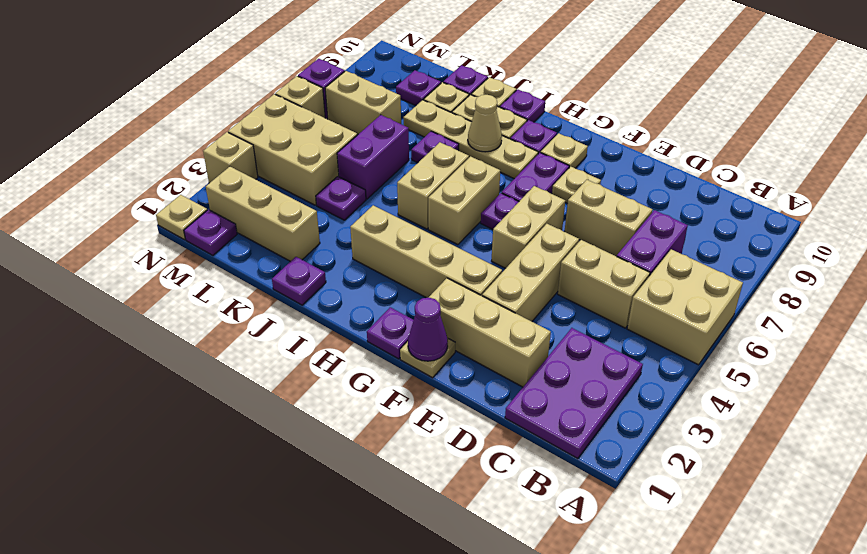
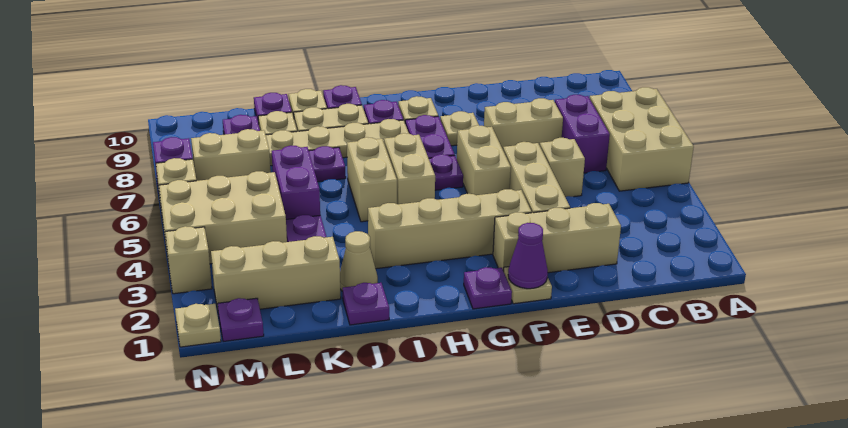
tan 2x2 brick [627,249,743,365] -> tan 2x3 brick [589,87,694,191]
purple 2x3 plate [505,328,643,459] -> none
tan 1x2 brick [558,240,650,328] -> tan 1x1 brick [540,138,585,197]
tan 1x1 cone [468,95,502,152] -> tan 1x1 cone moved to [340,231,378,291]

